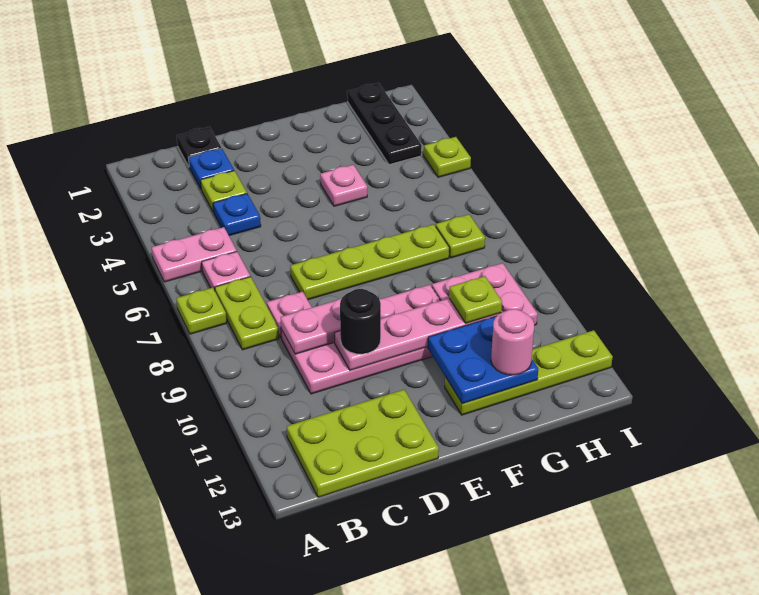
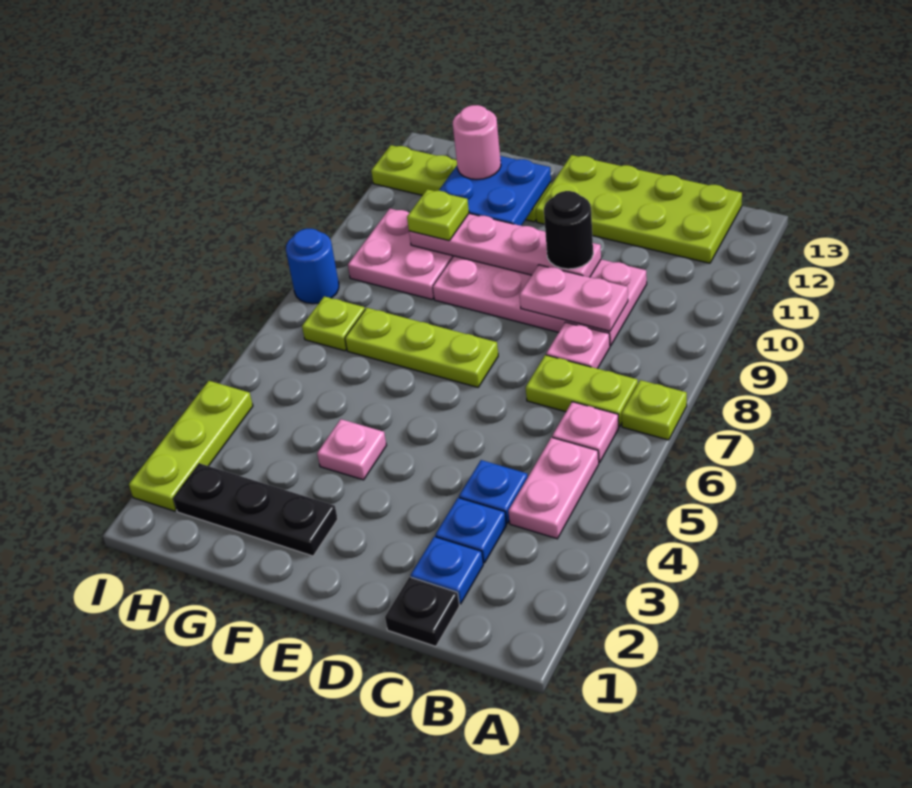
pink 1x2 plate [151,227,237,282] -> pink 1x2 plate turned to [509,437,599,539]
lime 1x2 plate [215,277,279,350] -> lime 1x2 plate turned to [526,355,638,426]
lime 2x3 plate [287,390,439,498] -> lime 2x4 plate [536,155,742,263]
lime 1x1 plate [201,171,247,213] -> blue 1x1 plate [435,498,506,563]
lime 1x4 plate [290,224,449,300] -> lime 1x3 plate [345,308,498,387]
black 1x3 plate [347,83,422,165] -> black 1x3 plate turned to [173,463,338,556]
lime 1x1 plate [424,137,471,177] -> lime 1x3 plate [129,381,253,511]
none -> blue 1x1 round brick [286,229,339,304]

